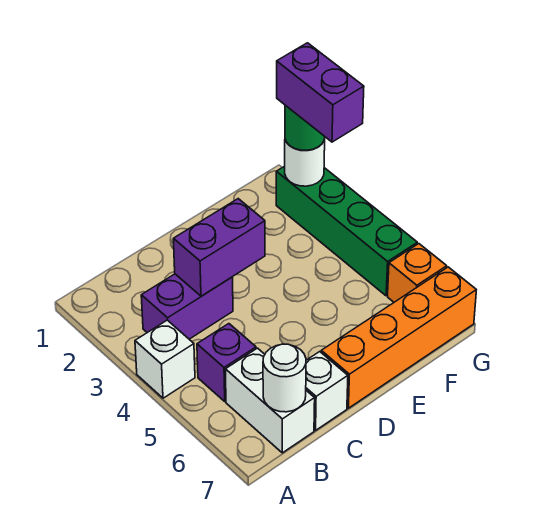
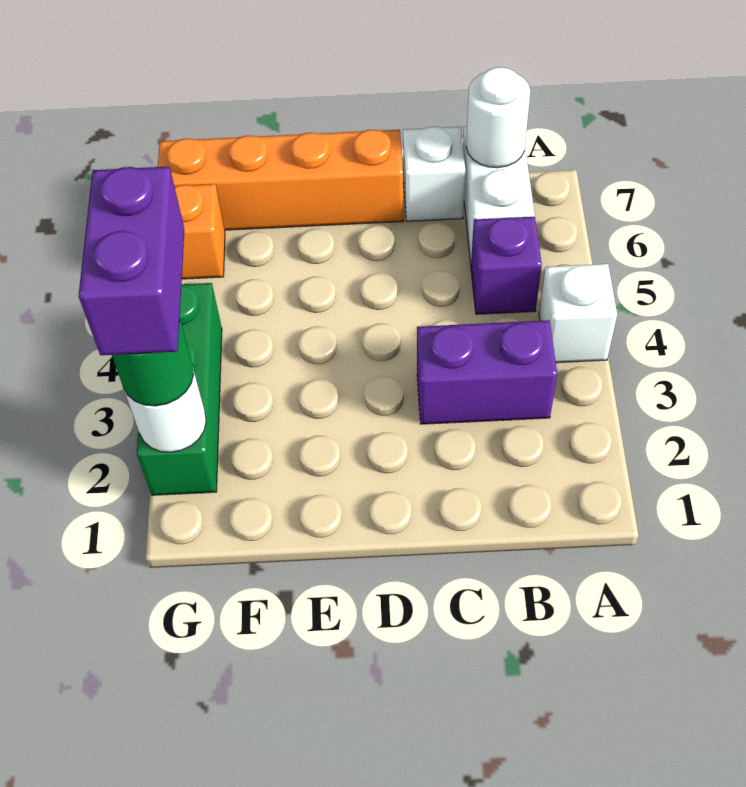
purple 1x2 brick [173,199,265,296] -> none
green 1x4 brick [276,166,417,296] -> green 1x3 brick [137,283,222,495]

